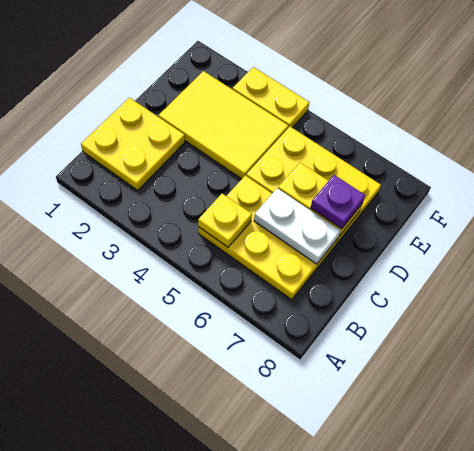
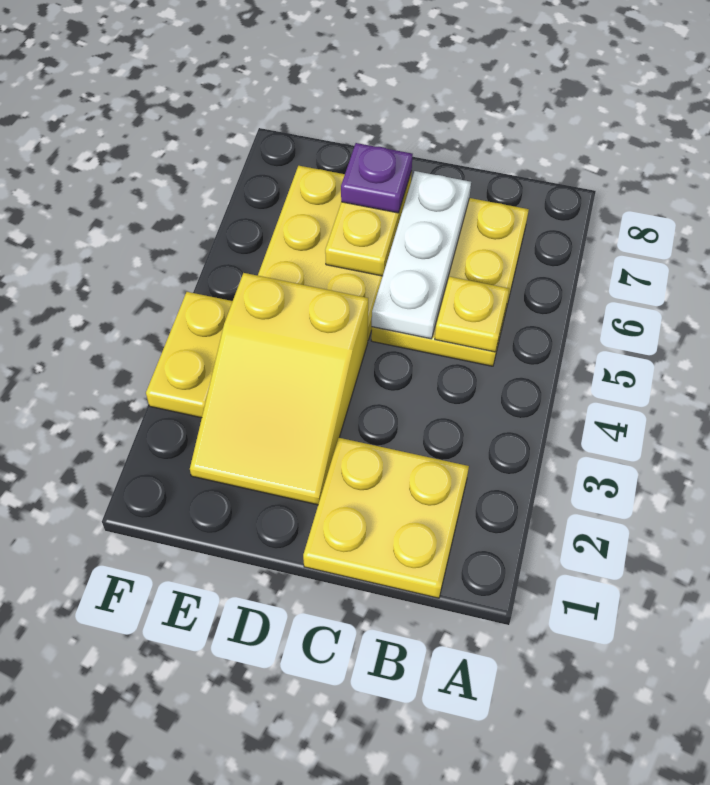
white 1x2 plate [254,188,341,264] -> white 1x3 plate [372,171,471,339]
yellow 2x3 tile [159,71,288,179] -> yellow 2x3 slope [190,273,368,505]

